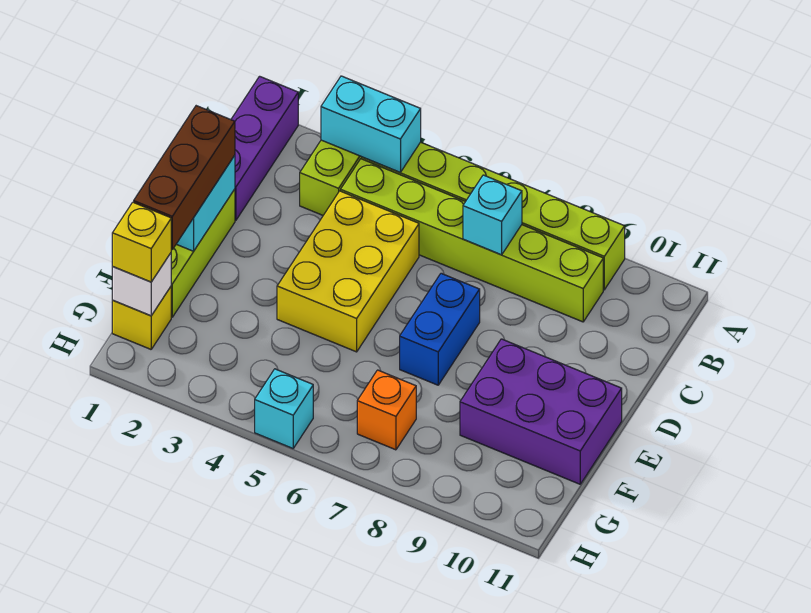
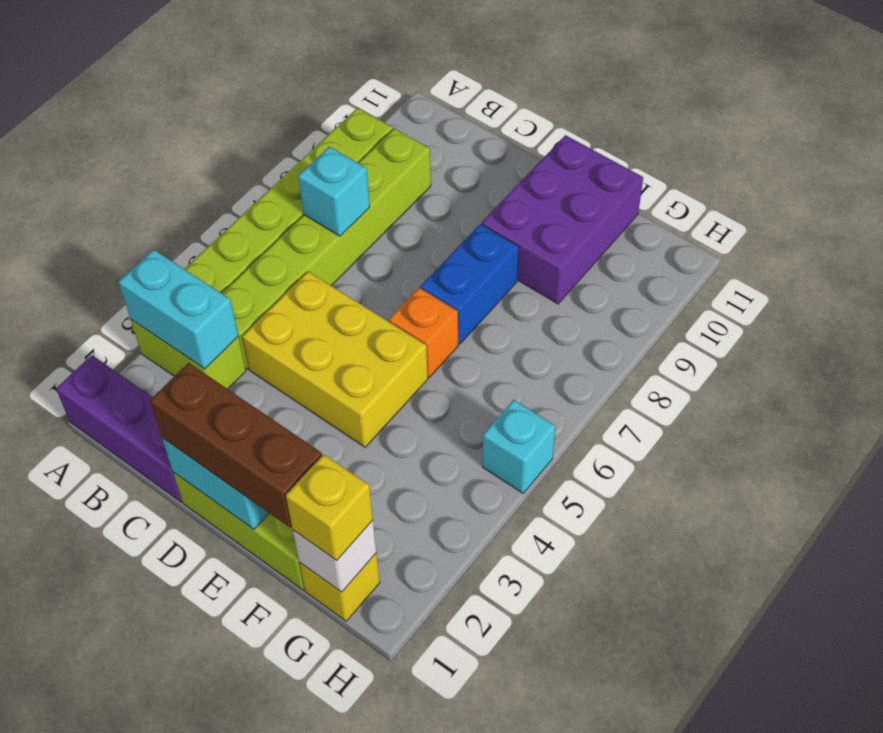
cyan 1x2 brick [321,76,421,172] -> cyan 1x2 brick turned to [119,250,238,369]
blue 1x2 brick [400,273,480,385] -> blue 1x2 brick turned to [421,224,519,344]
orange 1x1 brick [357,370,416,450] -> orange 1x1 brick moved to [389,288,458,378]

